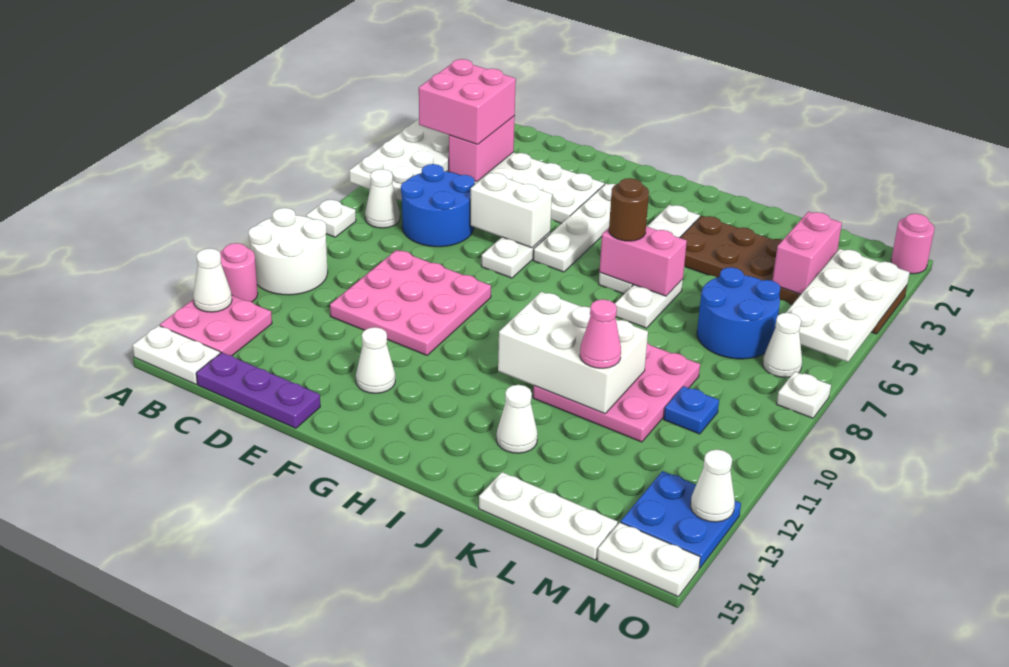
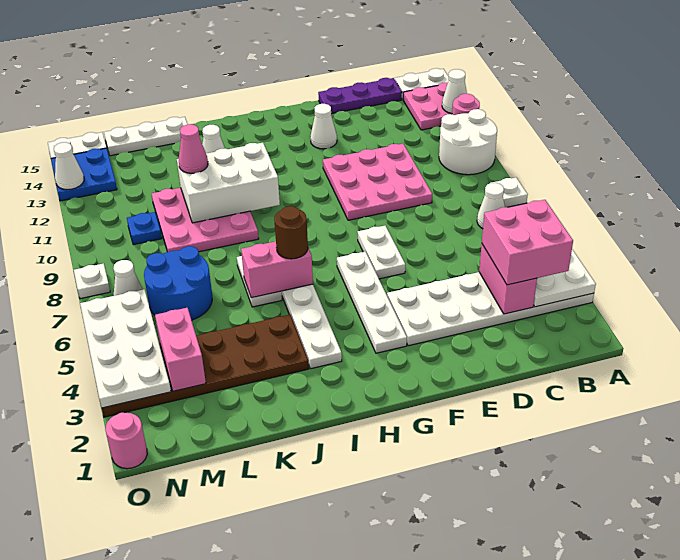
blue 2x2 round brick [401,164,475,247] -> none
white 1x2 brick [470,173,552,248] -> none

